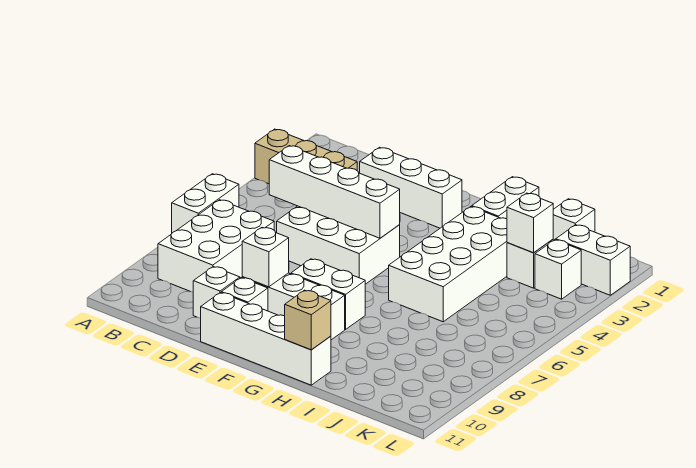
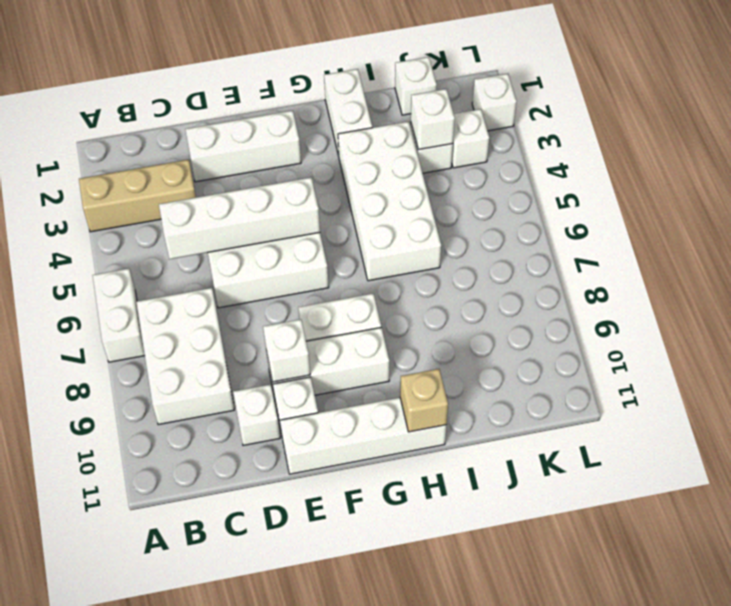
white 1x2 brick [556,225,630,295] -> white 1x1 brick [472,74,517,131]

